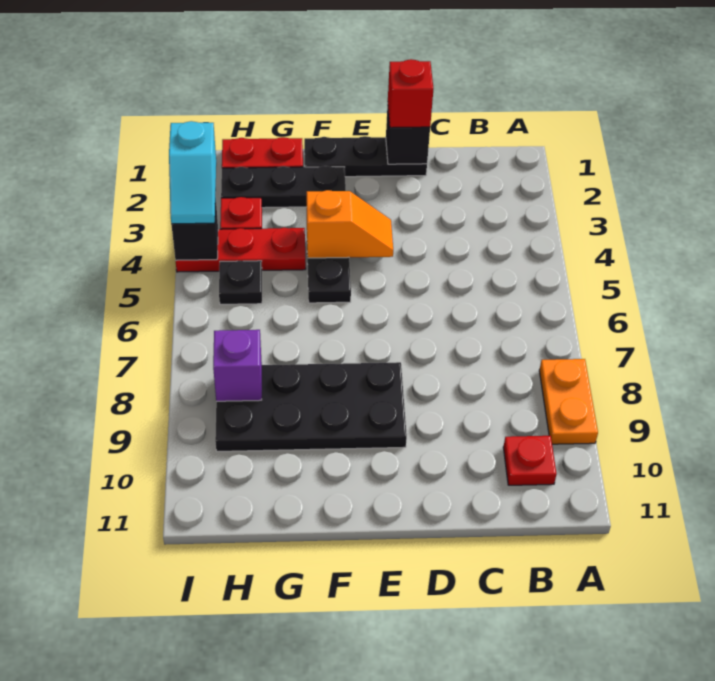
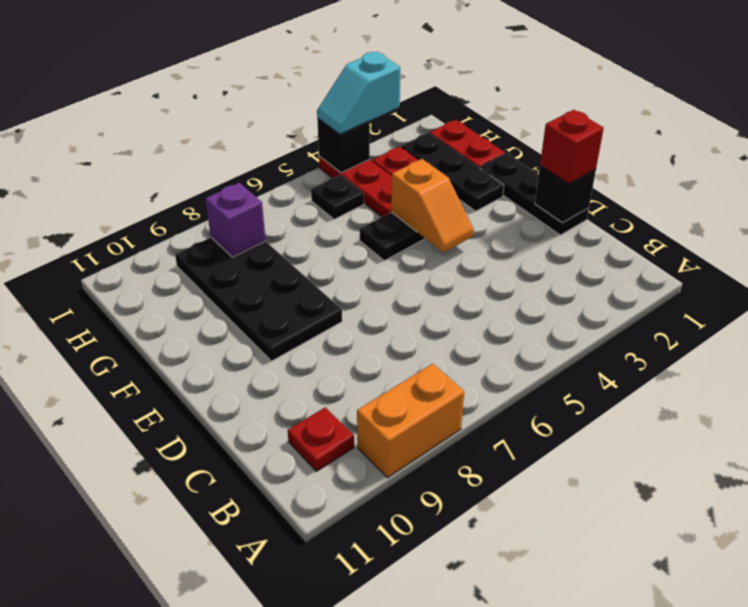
orange 1x2 plate [539,359,598,444] -> orange 1x2 brick [357,364,464,478]

